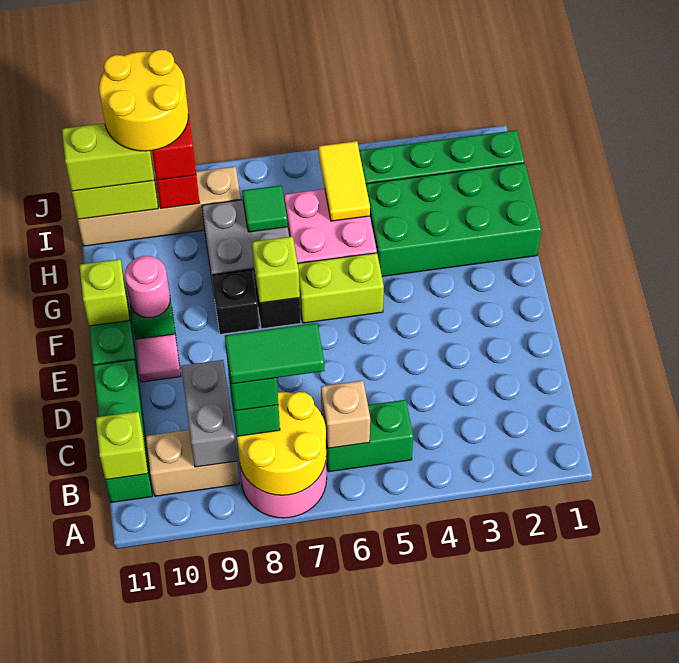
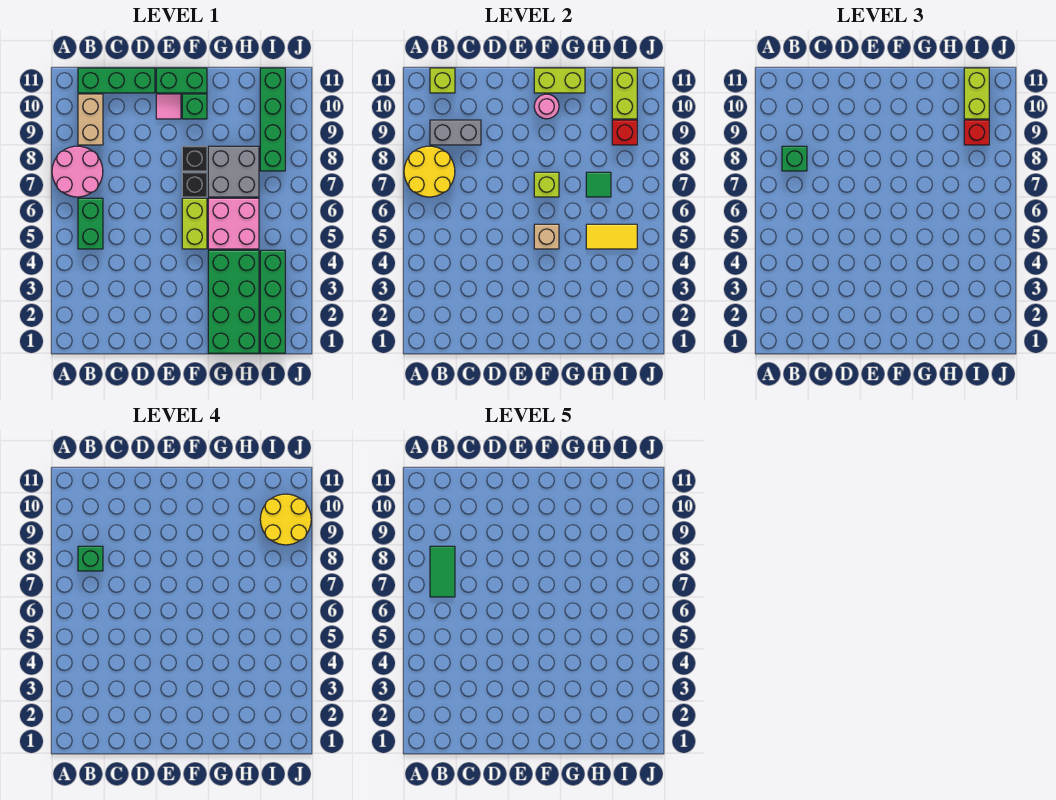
tan 1x1 brick [321,381,370,448] -> tan 1x1 brick moved to [534,224,559,249]
lime 1x1 brick [79,259,130,326] -> lime 1x2 brick [534,68,585,93]
tan 1x4 brick [78,166,241,246] -> green 1x4 brick [260,68,285,171]

